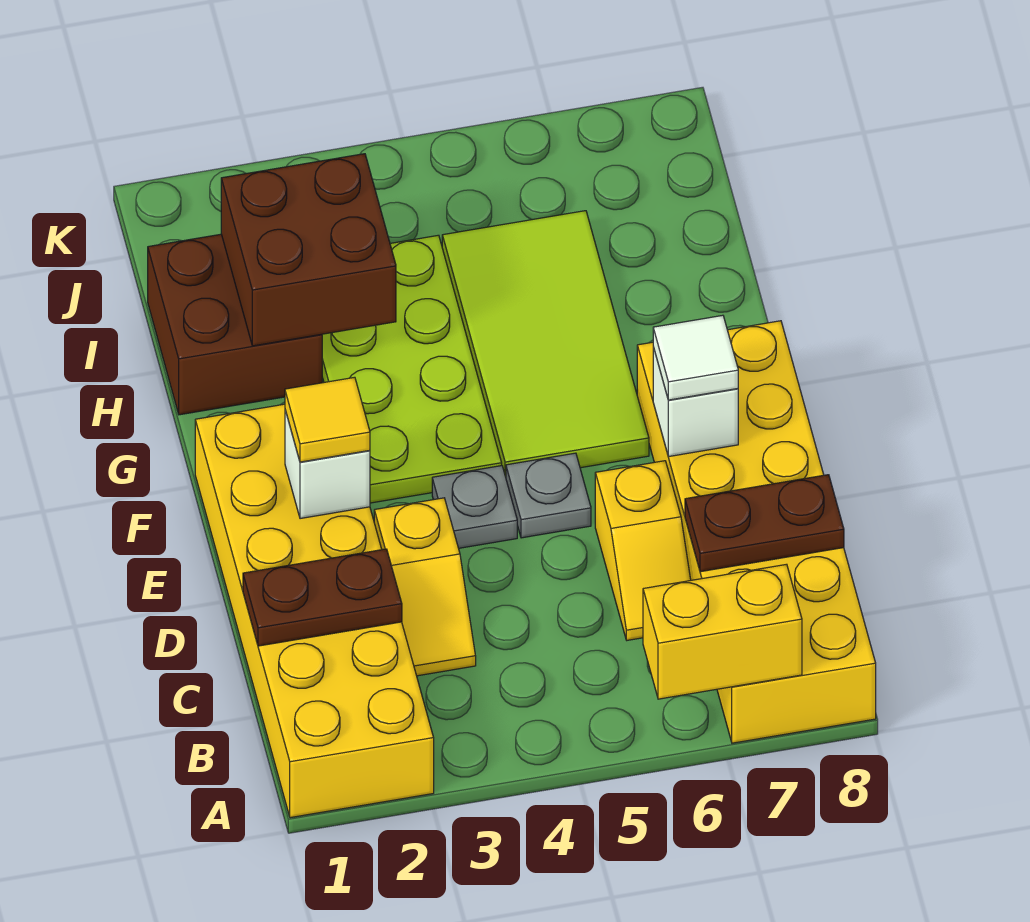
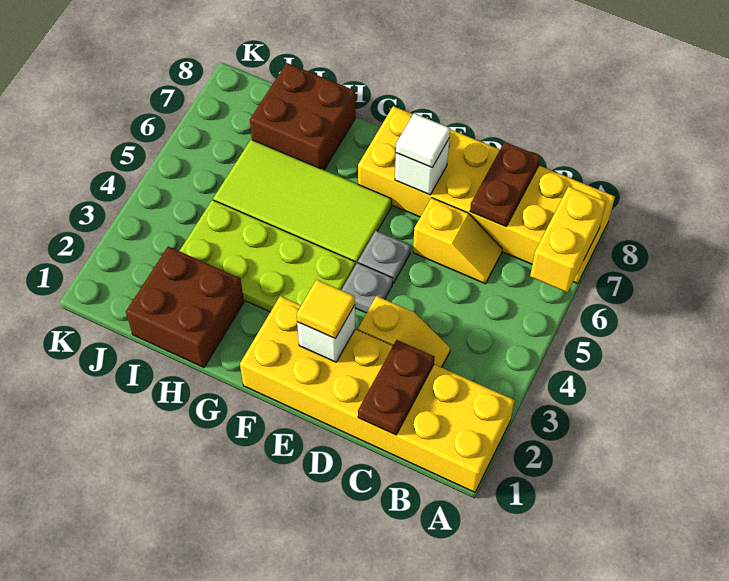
brown 2x2 brick [221,154,396,346] -> brown 2x2 brick moved to [250,63,356,170]

